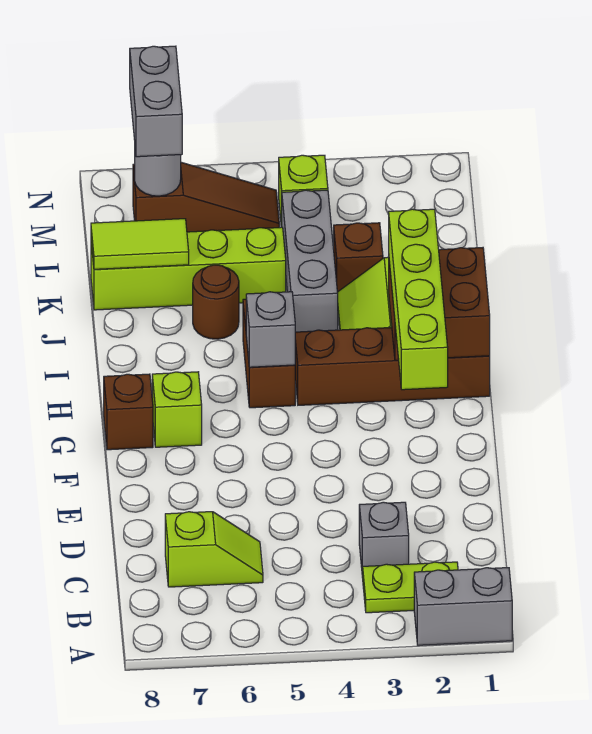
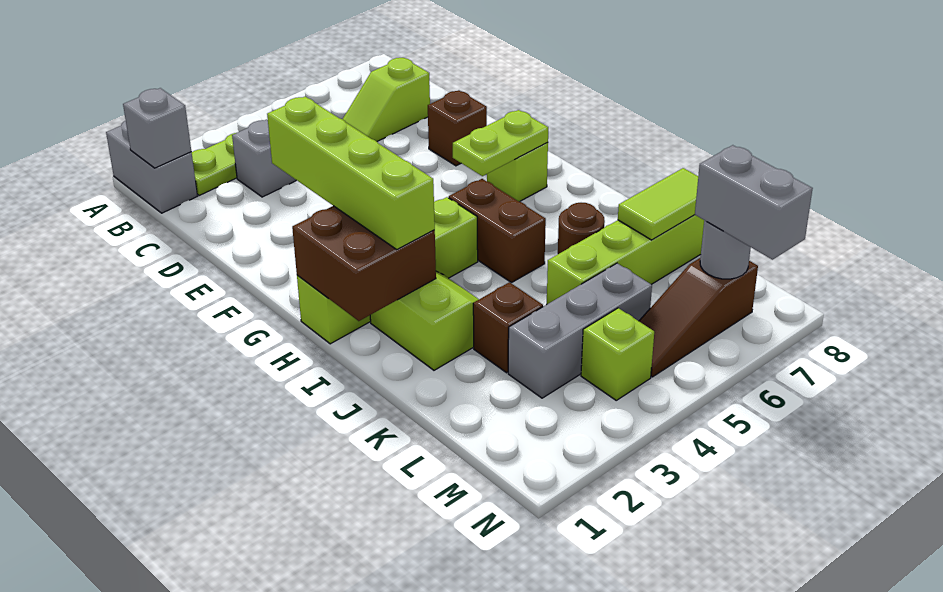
grey 1x2 brick [414,568,512,645] -> grey 1x2 brick turned to [106,120,197,213]
none -> lime 1x2 plate [453,110,548,176]
brown 1x1 brick [104,374,153,450] -> brown 1x1 brick moved to [428,90,487,166]
brown 1x4 brick [295,327,490,405] -> lime 1x4 brick [297,197,478,344]
grey 1x1 brick [246,292,295,367] -> grey 1x1 brick moved to [123,88,191,168]
grey 1x3 brick [282,190,338,332] -> grey 1x3 brick turned to [508,263,652,398]

